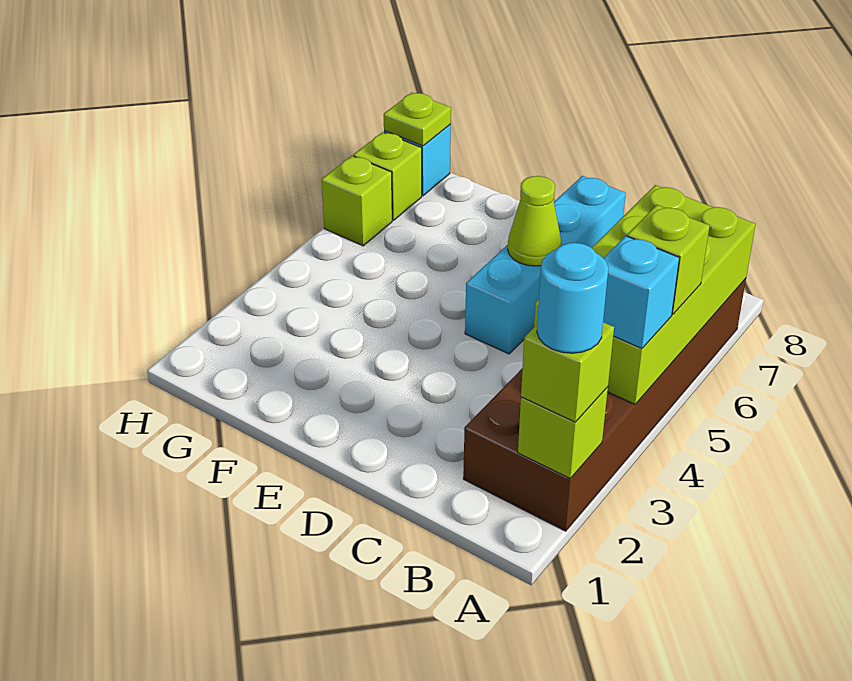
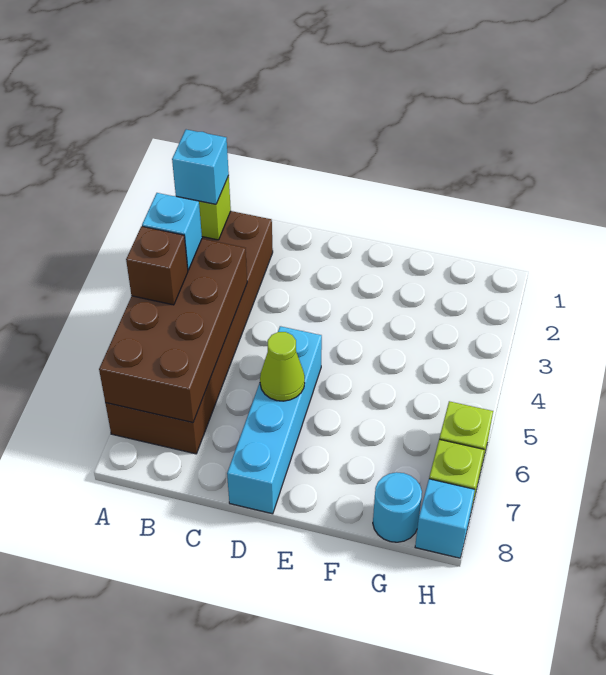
lime 1x1 brick [521,322,614,422] -> cyan 1x1 brick [172,130,229,204]
cyan 1x1 round brick [537,243,608,353] -> cyan 1x1 round brick moved to [373,472,422,542]
lime 2x4 brick [534,185,756,404] -> brown 2x4 brick [99,239,247,423]
lime 1x1 brick [627,205,710,314] -> brown 1x1 brick [126,226,188,305]
lime 1x1 plate [384,93,451,146] -> none

